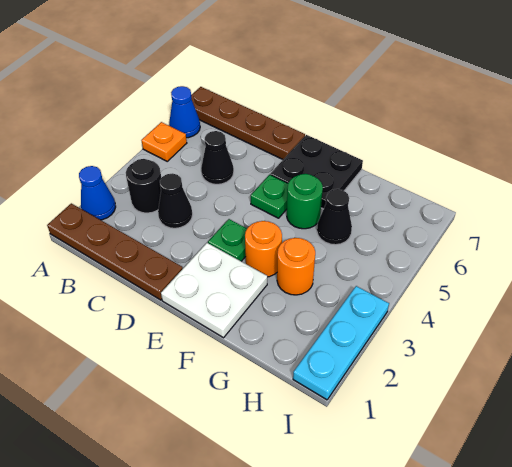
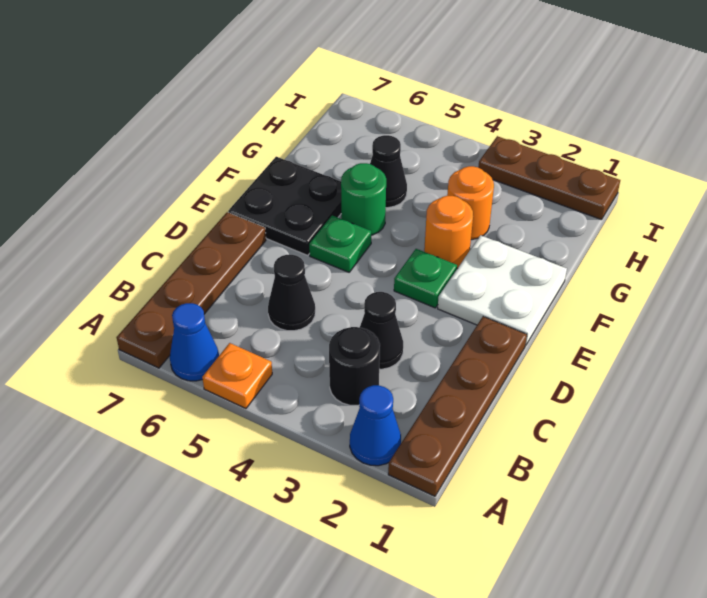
cyan 1x3 plate [293,286,389,400] -> brown 1x3 plate [478,136,620,220]

